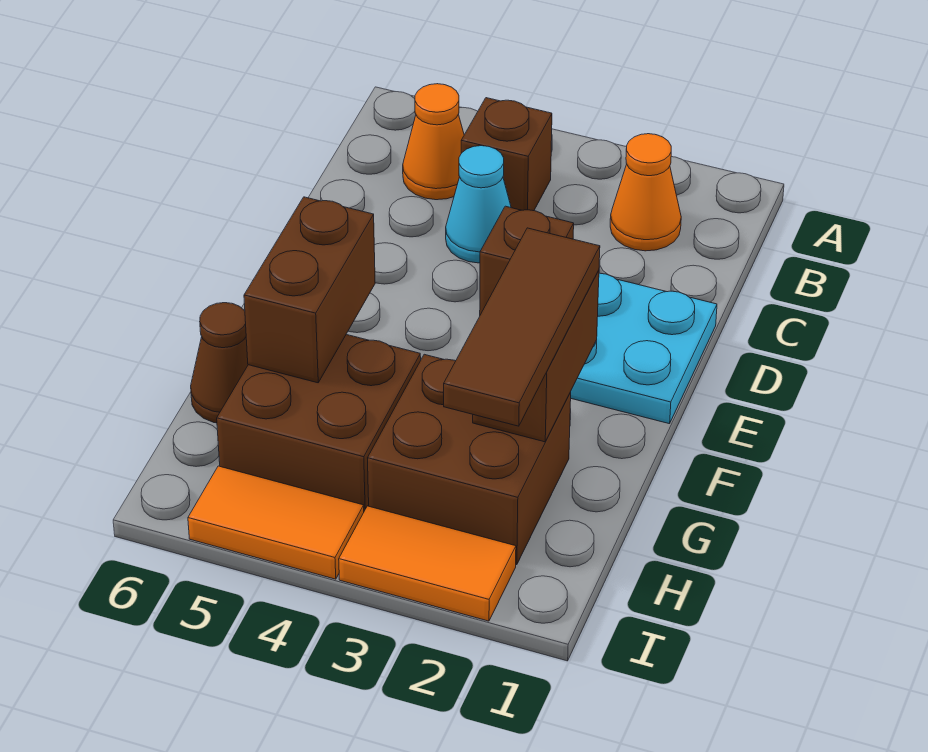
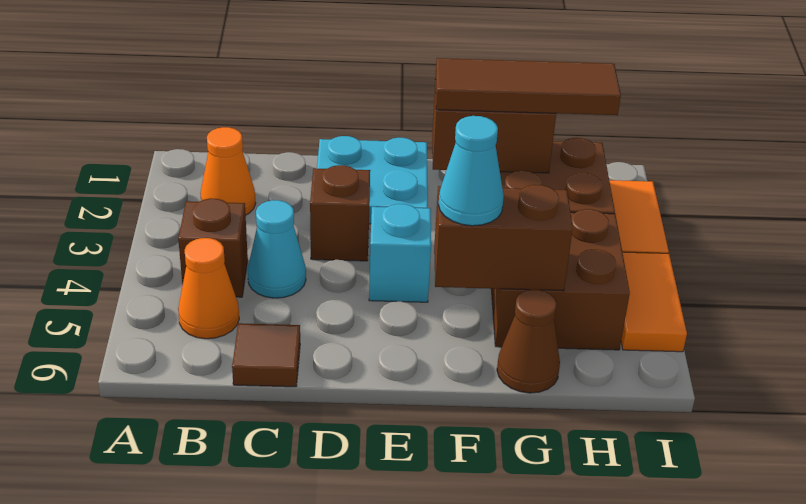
none -> brown 1x1 tile [232,323,300,387]
none -> cyan 1x1 brick [369,204,431,302]
none -> cyan 1x1 cone [439,116,504,226]

